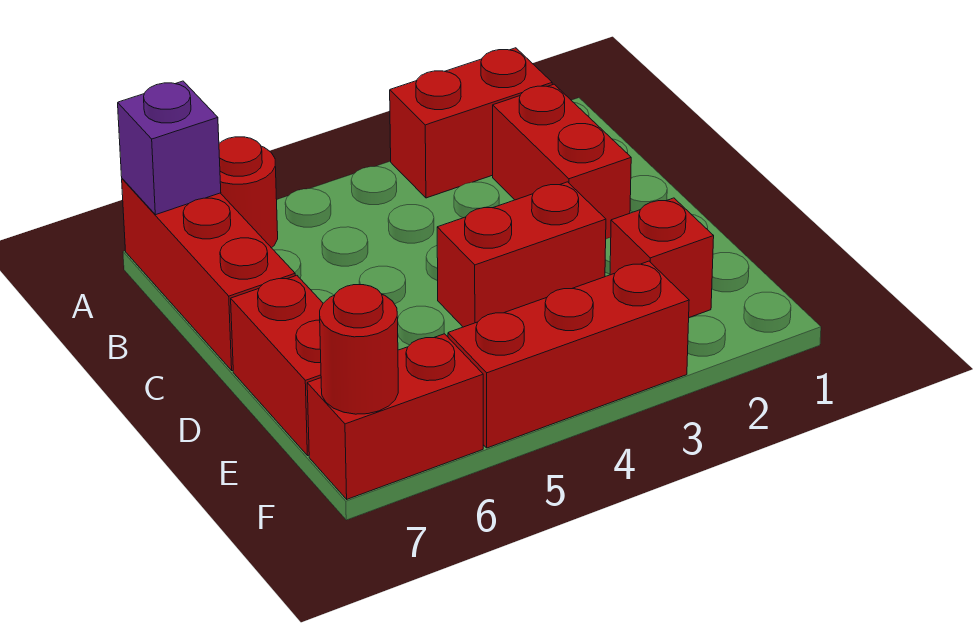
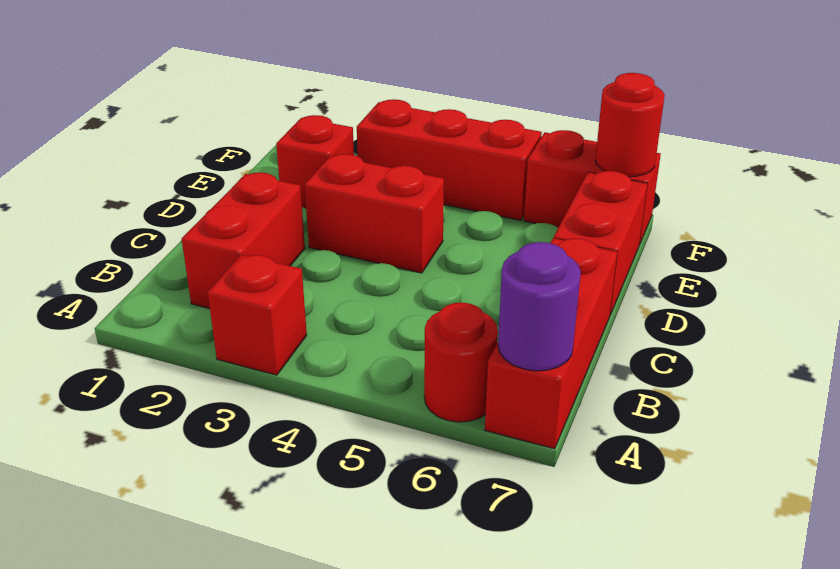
red 1x2 brick [390,48,552,198] -> red 1x1 brick [208,255,307,375]
purple 1x1 brick [118,81,221,215] -> purple 1x1 round brick [498,242,581,371]

